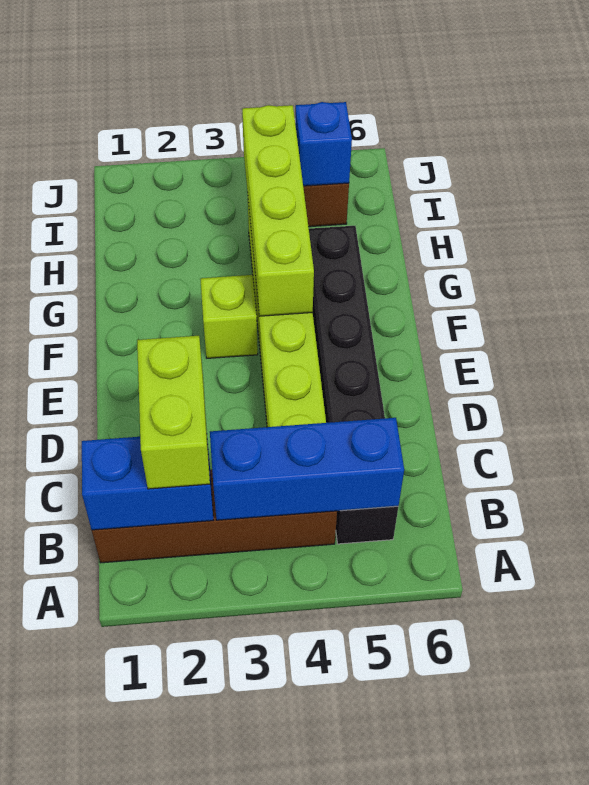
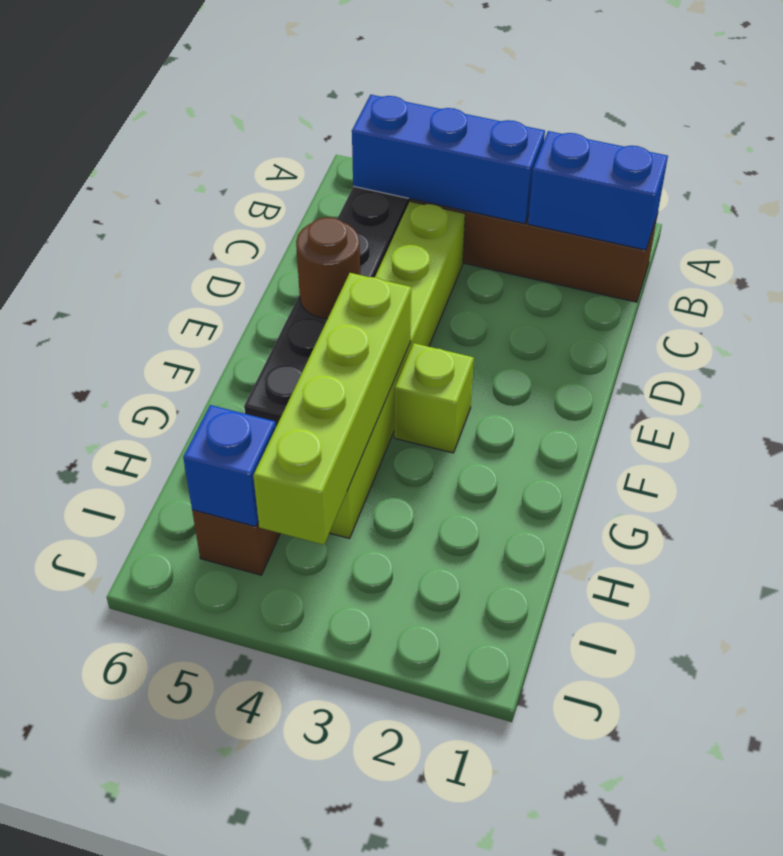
lime 1x2 brick [137,336,210,489] -> none
none -> brown 1x1 round brick [296,217,360,319]

